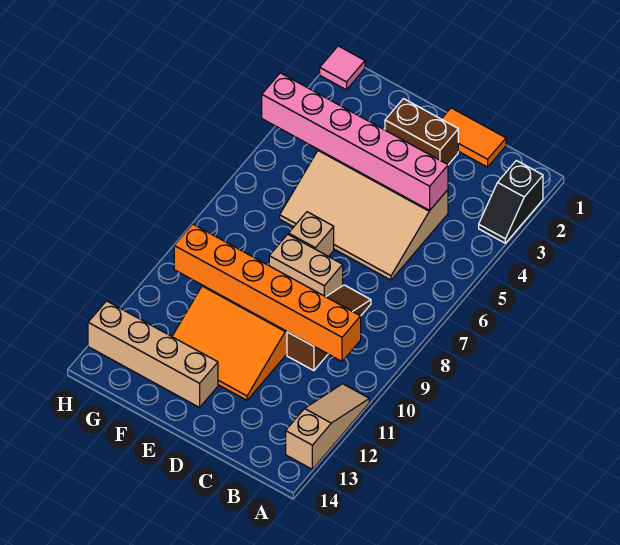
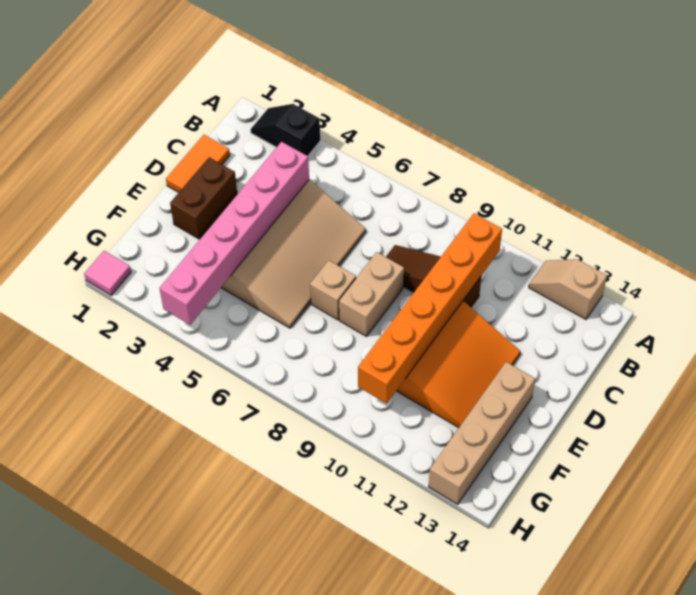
black 1x2 slope [479,160,543,243] -> black 1x2 slope turned to [251,104,320,156]
tan 1x3 slope [286,384,369,469] -> tan 1x2 slope [529,259,607,319]

